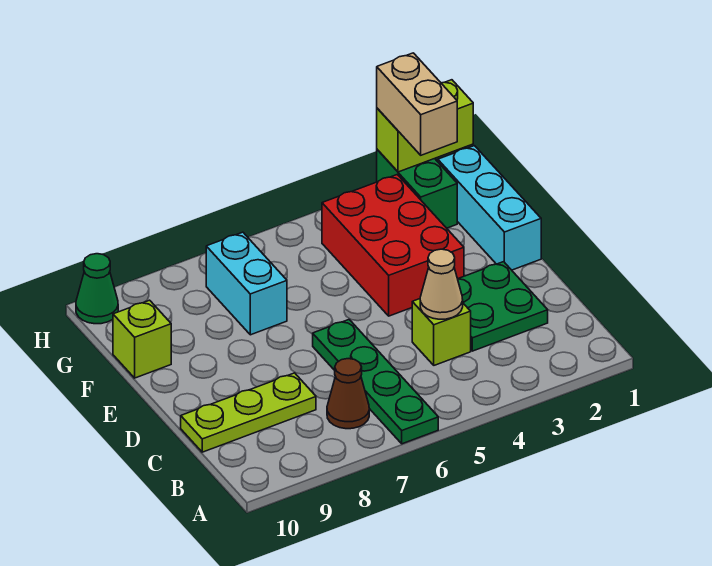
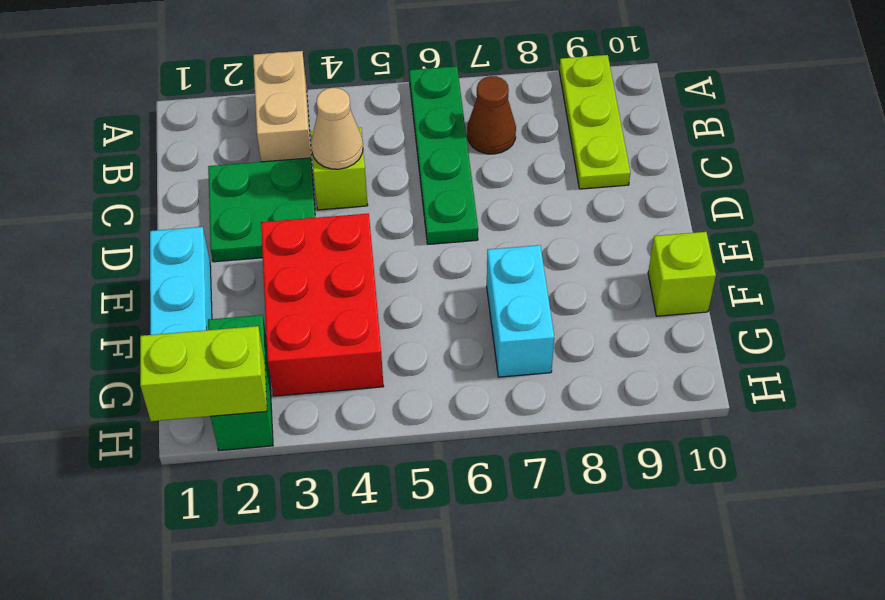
lime 1x3 plate [181,373,316,452] -> lime 1x3 plate turned to [559,55,630,189]
tan 1x2 brick [377,53,457,155] -> tan 1x2 brick moved to [253,51,312,162]
green 1x1 cone [76,254,118,324] -> none

